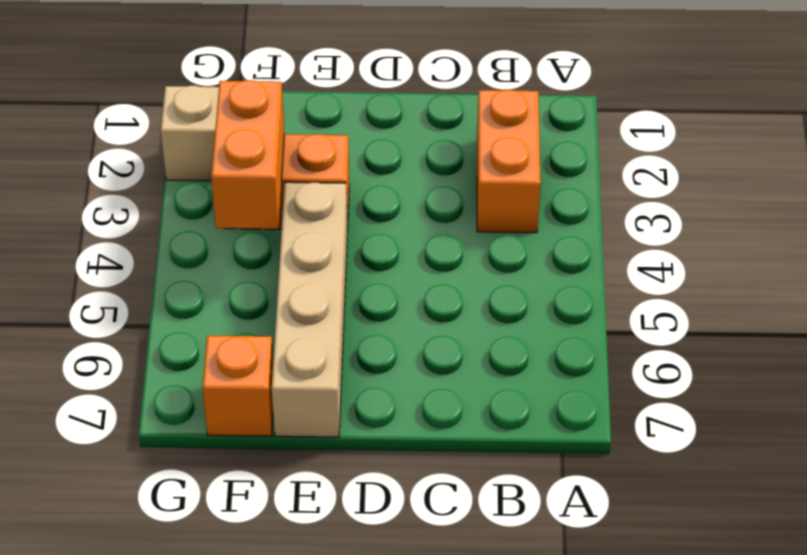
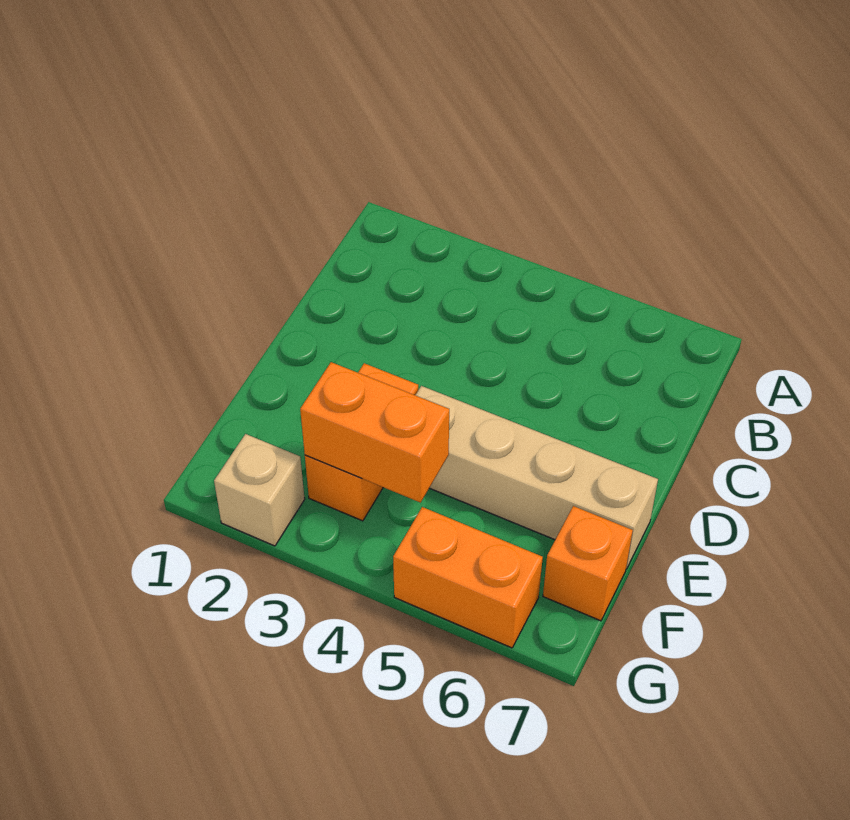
orange 1x2 brick [477,90,541,233] -> orange 1x2 brick moved to [393,507,543,648]

